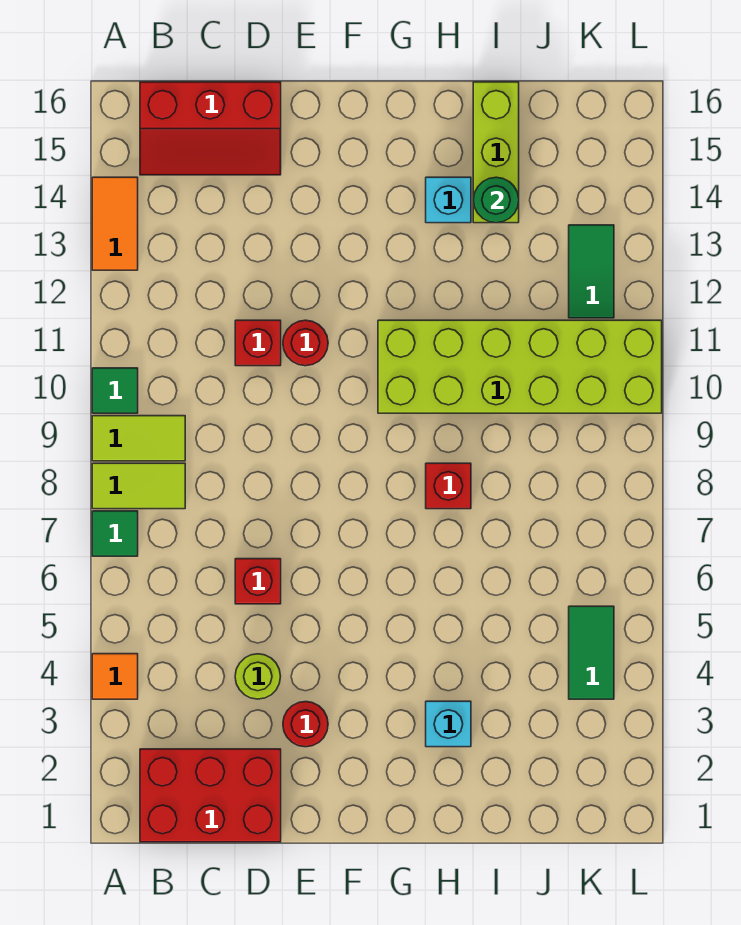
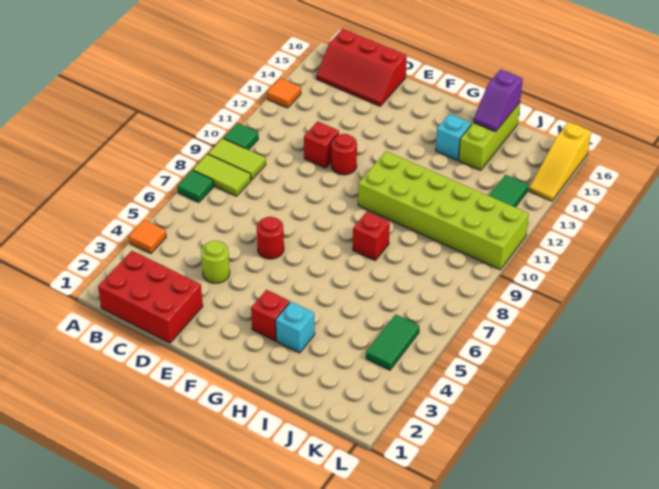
orange 1x2 tile [92,177,138,270] -> orange 1x1 tile [267,78,301,108]
red 1x1 brick [235,559,281,604] -> red 1x1 brick moved to [251,290,290,341]
red 1x1 round brick [283,702,328,747] -> red 1x1 round brick moved to [257,217,284,259]
green 1x1 round brick [473,177,519,223] -> none
none -> purple 1x2 slope [473,69,523,132]
none -> yellow 1x3 slope [529,122,591,201]

